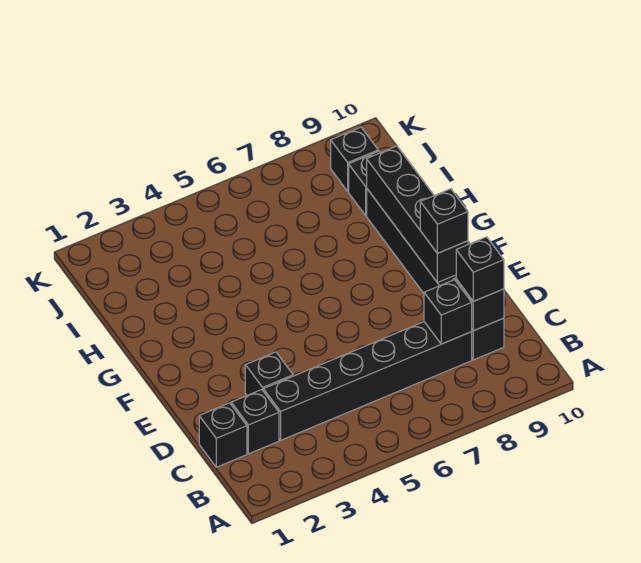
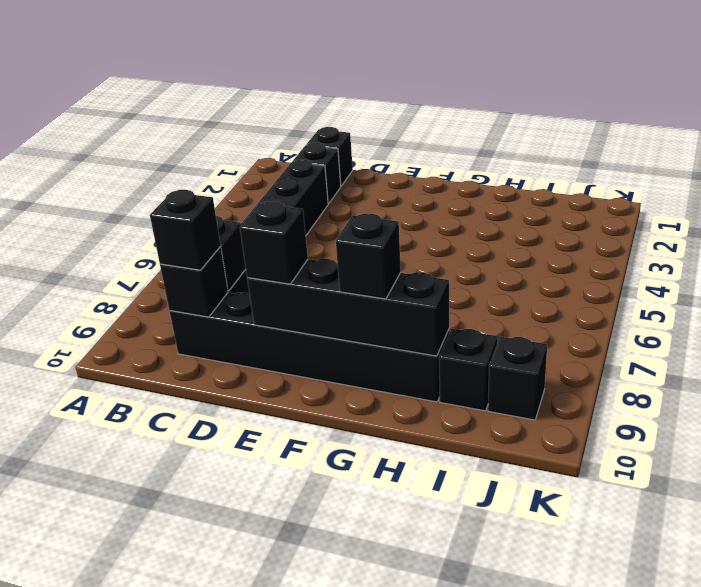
black 1x1 brick [245,352,293,395] -> black 1x1 brick moved to [336,214,401,299]

